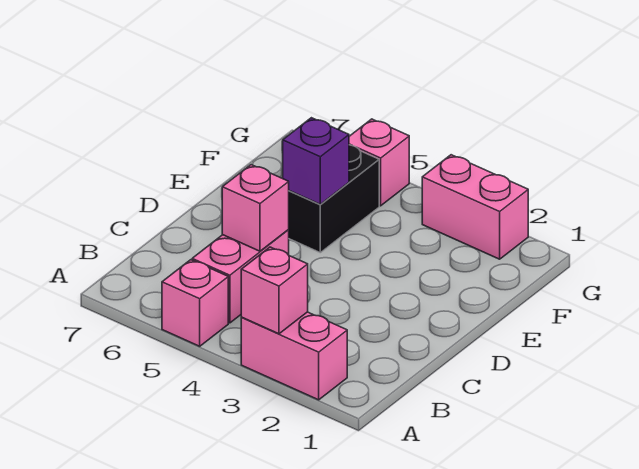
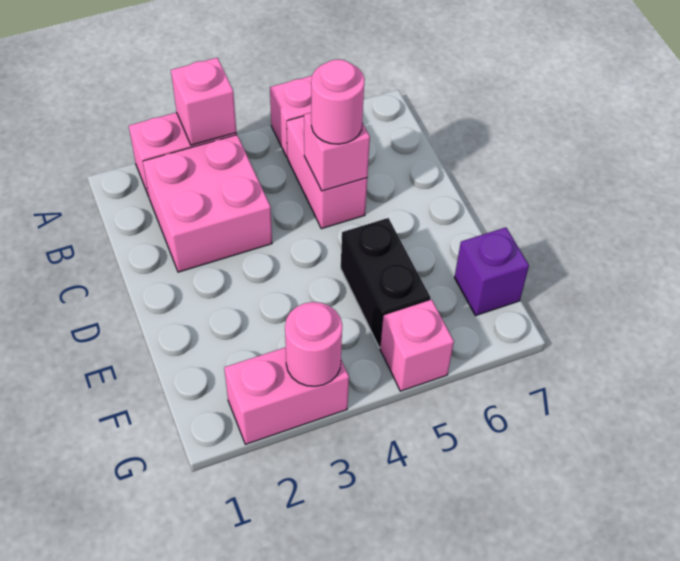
none -> pink 2x2 brick [143,135,272,272]
none -> pink 1x1 round brick [311,60,365,144]
purple 1x1 brick [283,118,349,205] -> purple 1x1 brick moved to [454,227,529,316]
none -> pink 1x1 round brick [285,302,342,386]

